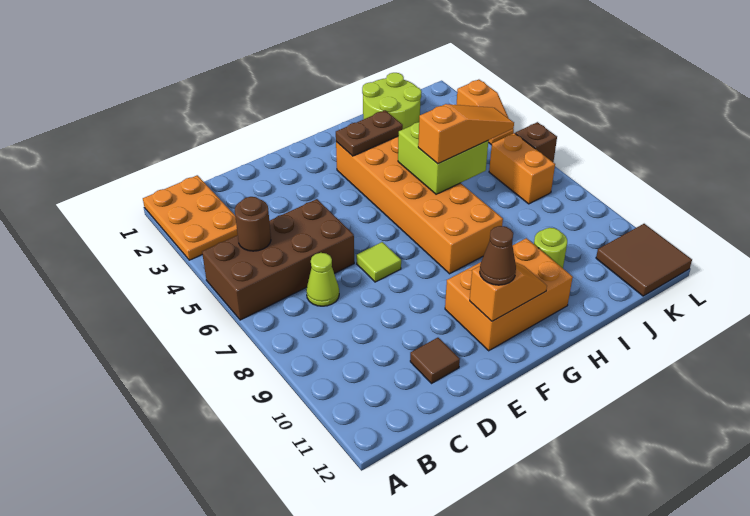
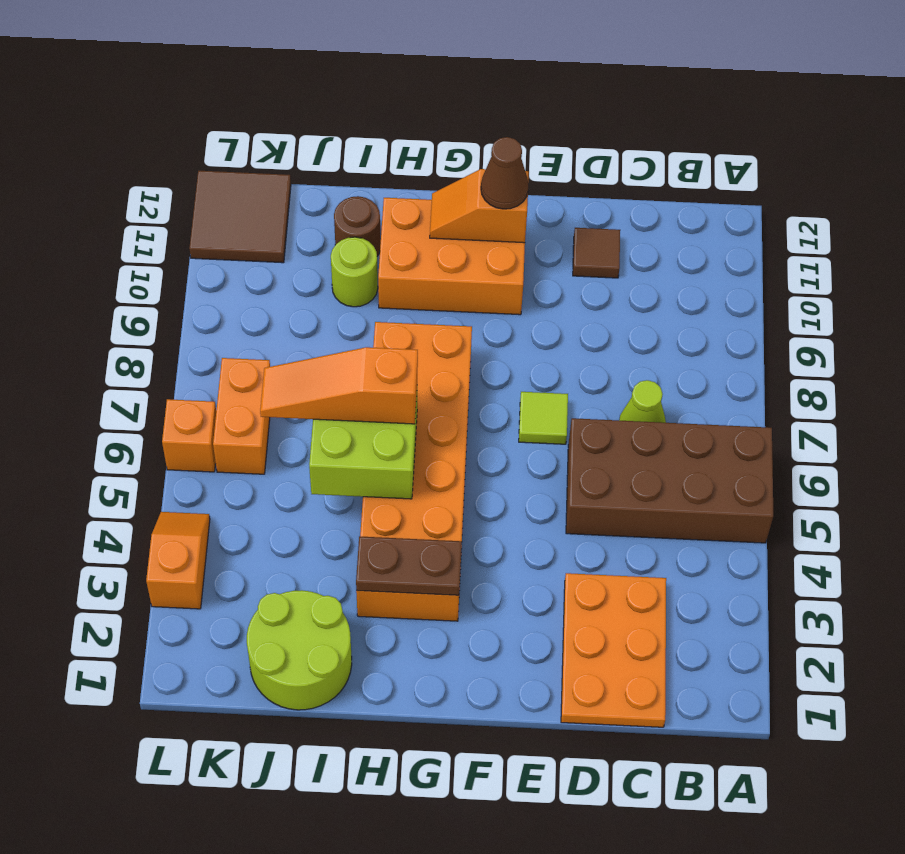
orange 2x3 plate [143,175,238,260] -> orange 2x3 plate moved to [561,573,666,727]
brown 1x1 round brick [235,197,271,251] -> brown 1x1 round brick moved to [334,196,381,256]
brown 1x1 brick [515,122,557,162] -> orange 1x1 brick [162,399,216,472]

